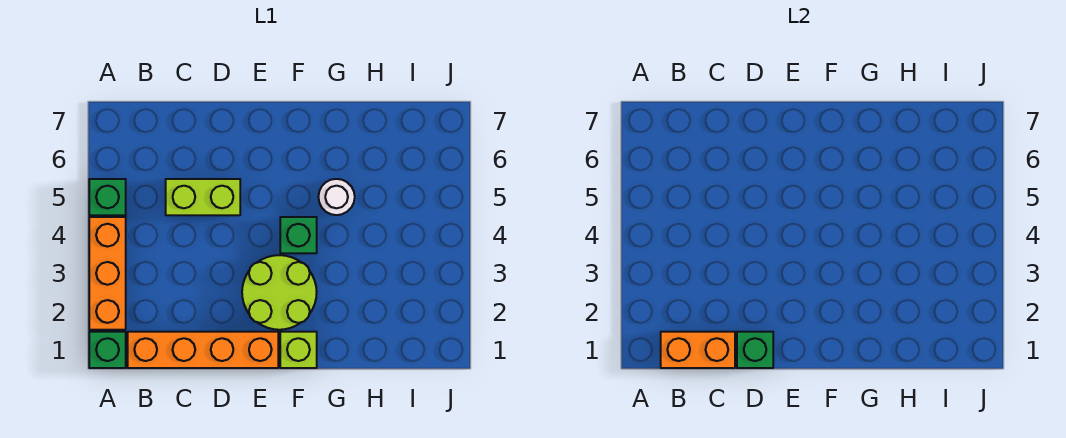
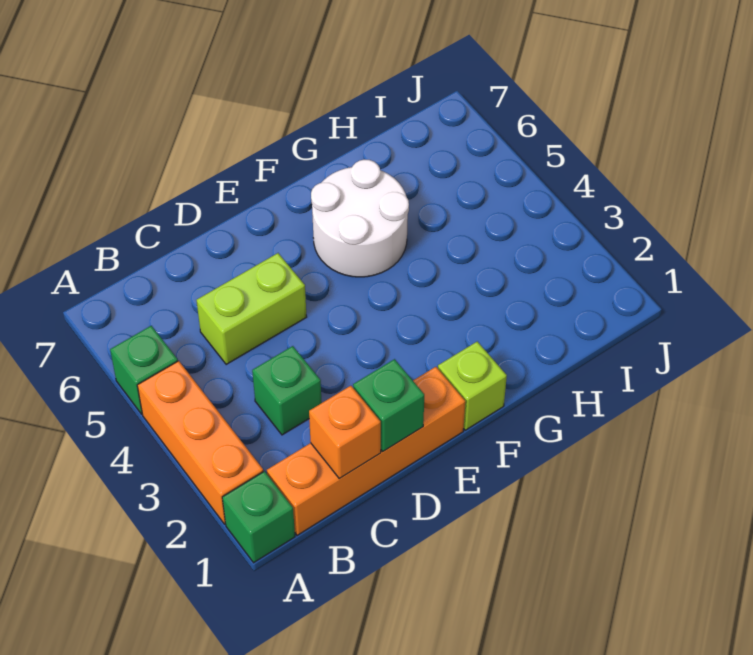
orange 1x2 brick [661,332,735,368] -> orange 1x1 brick [309,386,381,479]
lime 2x2 round brick [242,255,317,330] -> none
green 1x1 brick [280,217,317,253] -> green 1x1 brick moved to [252,346,322,435]
white 1x1 round brick [319,179,355,215] -> white 2x2 round brick [311,160,409,277]

